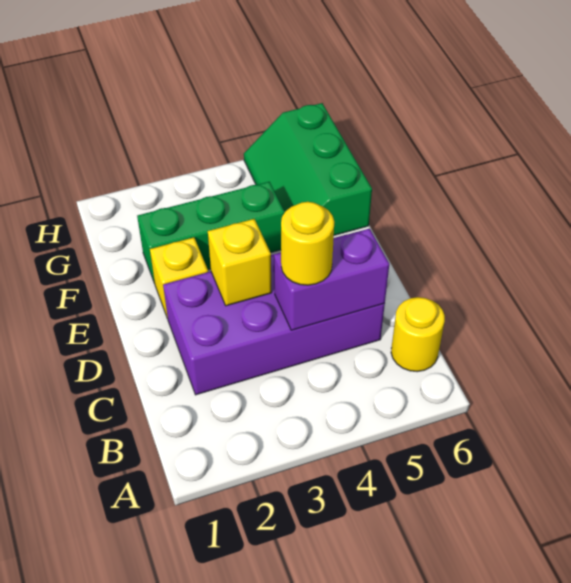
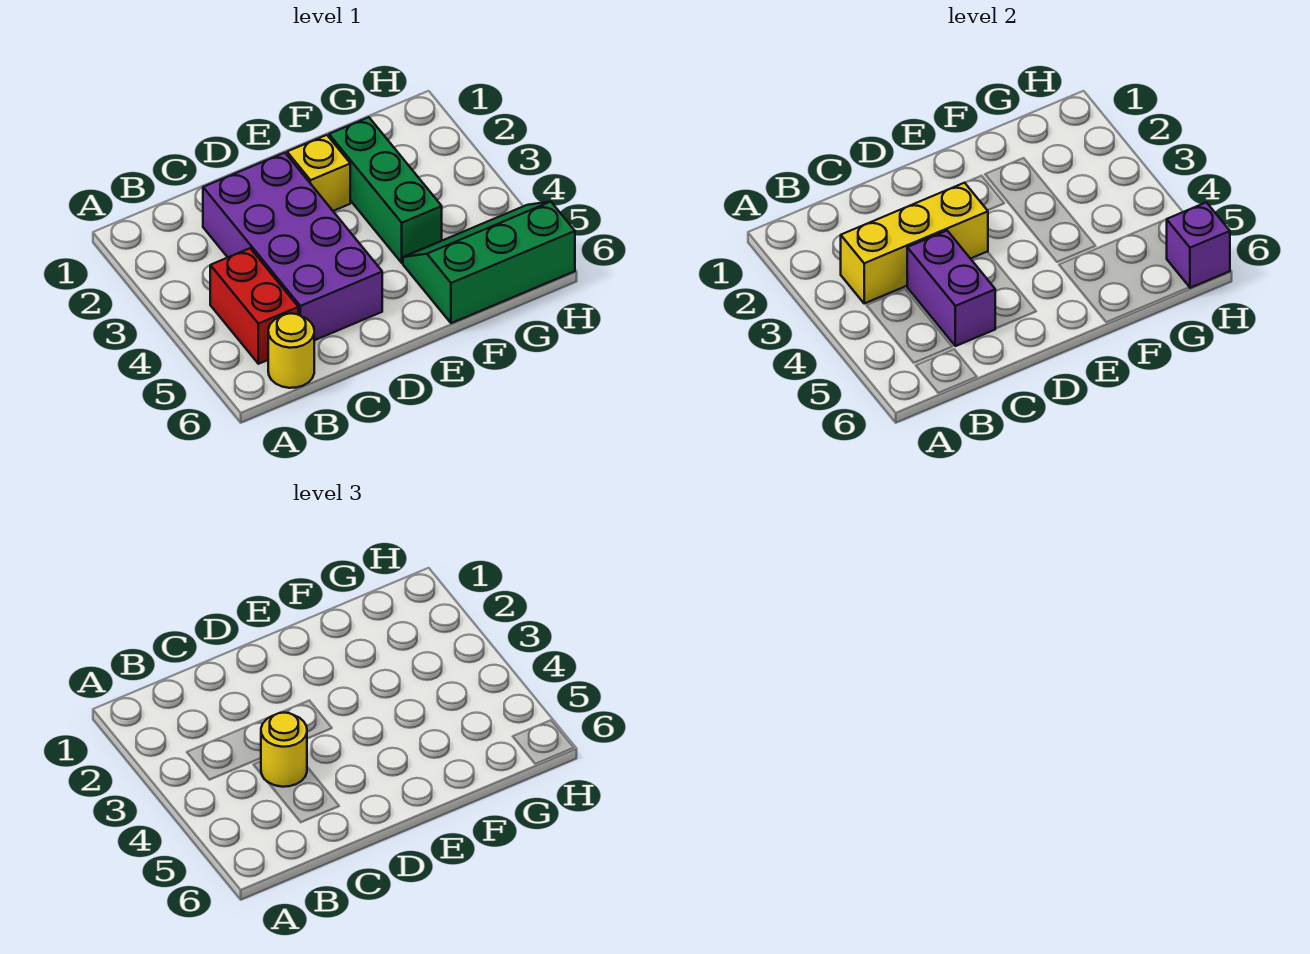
none -> red 1x2 brick [210,248,298,364]
yellow 1x1 brick [208,219,271,306] -> yellow 1x3 brick [841,183,988,303]
none -> purple 1x1 brick [1167,202,1230,288]

